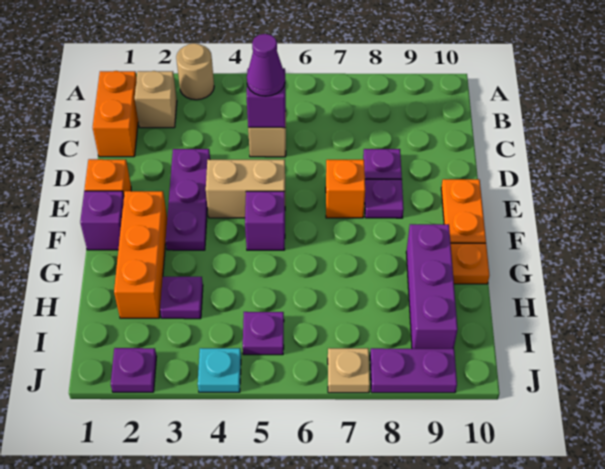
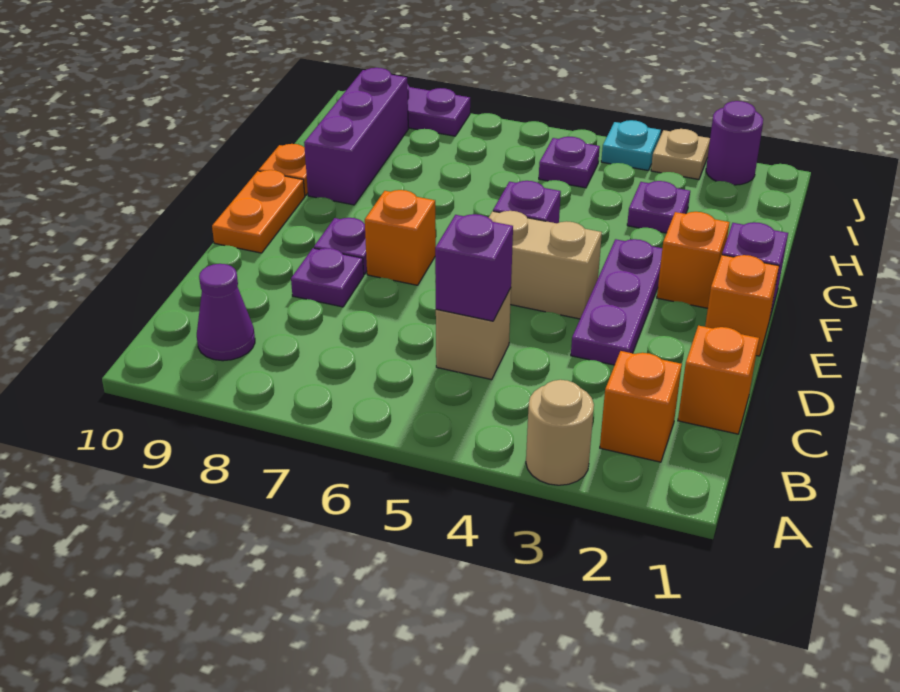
orange 1x2 brick [93,71,138,157] -> orange 1x1 brick [678,326,759,434]
tan 1x1 brick [135,71,177,128] -> orange 1x1 brick [600,351,682,462]
purple 1x1 cone [247,34,285,96] -> purple 1x1 cone moved to [197,264,255,361]
orange 1x3 brick [114,191,167,318] -> orange 1x1 brick [657,212,730,308]
purple 1x1 plate [111,348,157,392] -> purple 1x1 round brick [706,101,763,185]
tan 1x1 plate [328,348,370,393] -> tan 1x1 plate moved to [651,129,710,179]

